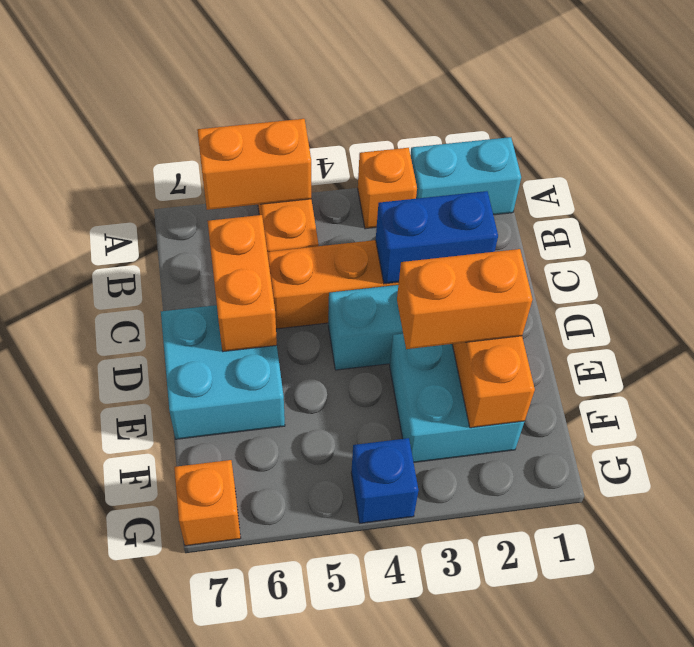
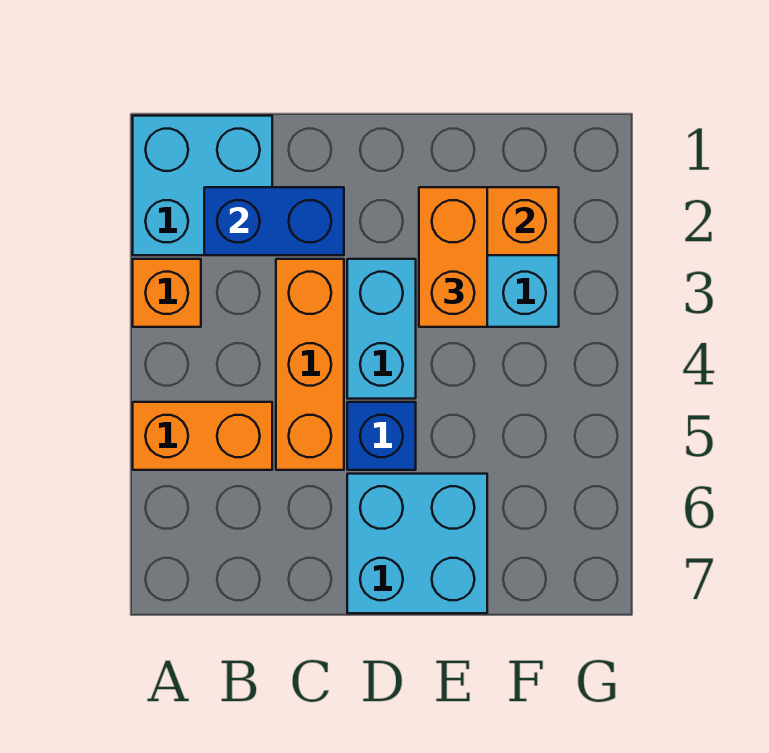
cyan 1x2 brick [410,137,521,215] -> cyan 2x2 brick [133,116,272,255]
orange 1x2 brick [197,119,311,210] -> none
blue 1x2 brick [376,191,498,284] -> blue 1x2 brick turned to [204,187,344,255]
orange 1x2 brick [208,215,277,352] -> none
blue 1x1 brick [351,438,419,523] -> blue 1x1 brick moved to [347,402,416,470]
orange 1x1 brick [174,460,241,546] -> none

